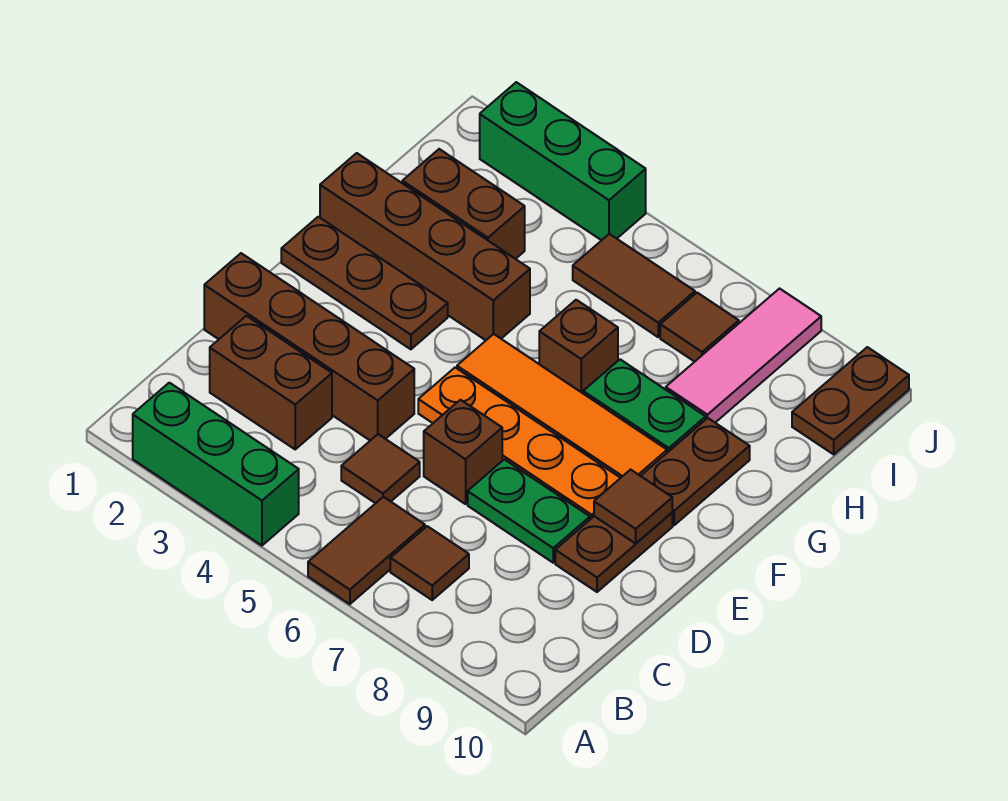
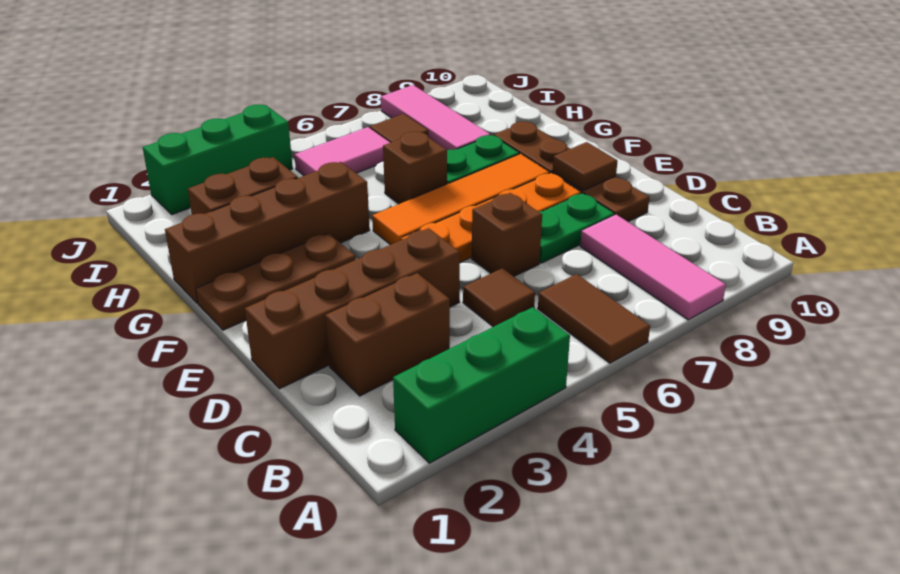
none -> pink 1x3 tile [580,215,726,320]
brown 1x1 tile [390,526,469,600] -> none
brown 1x2 tile [573,234,695,337] -> pink 1x2 tile [295,127,390,176]
brown 1x2 plate [792,347,909,454] -> none

